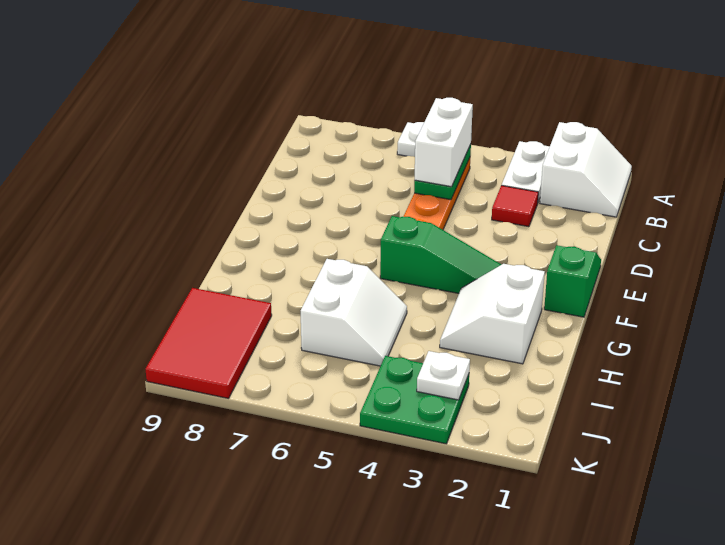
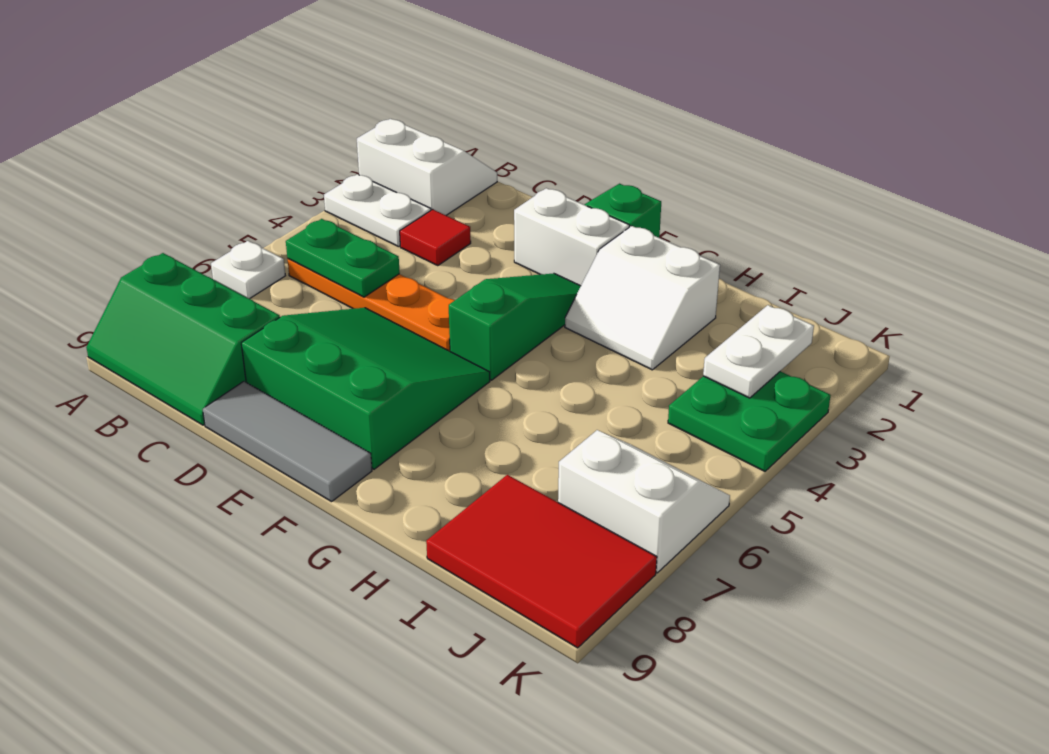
none -> green 2x3 slope [86,253,280,425]
white 1x2 brick [415,98,473,187] -> white 1x2 brick moved to [514,188,629,286]
none -> green 3x3 slope [241,308,490,469]
none -> grey 1x3 tile [203,381,372,502]
white 2x2 slope [301,259,407,366] -> white 2x2 slope moved to [558,430,730,573]
white 1x1 plate [417,351,470,400] -> white 1x2 plate [703,305,814,398]

